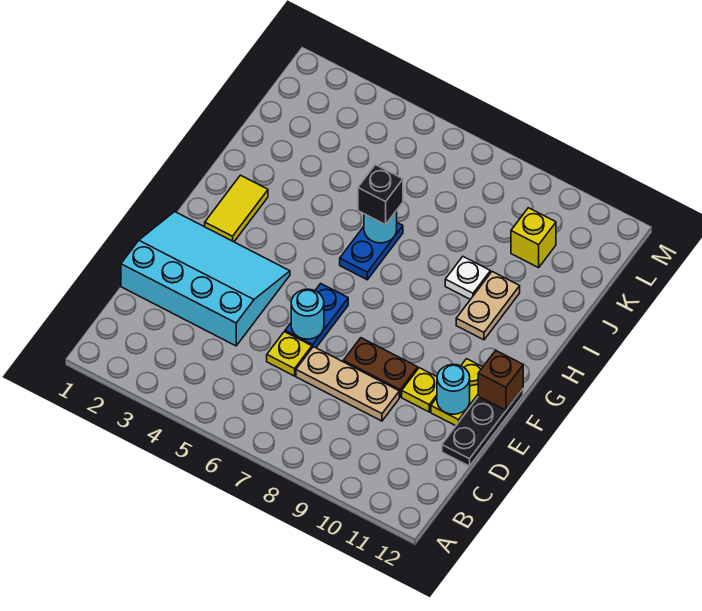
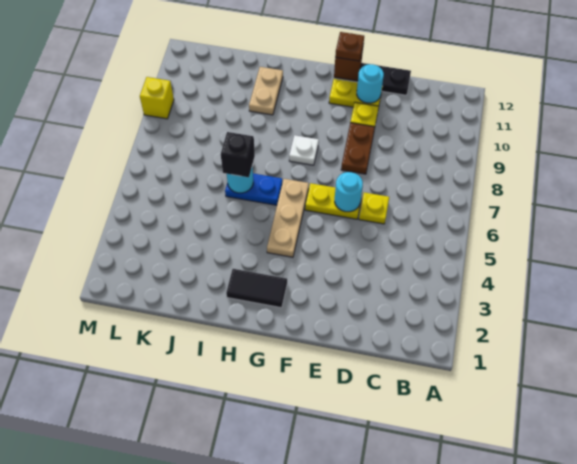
cyan 3x4 slope [121,212,290,346] -> none
tan 1x3 plate [296,347,399,421] -> tan 1x3 plate moved to [267,179,309,257]
blue 1x2 plate [285,284,348,348] -> yellow 1x2 plate [305,183,362,219]
none -> brown 1x1 plate [335,32,364,61]
yellow 1x2 tile [205,175,268,242] -> black 1x2 tile [226,269,287,308]
tan 1x2 plate [456,272,520,340] -> tan 1x2 plate turned to [249,67,283,115]
white 1x1 plate [445,257,490,299] -> white 1x1 plate moved to [289,135,319,165]
yellow 1x1 brick [511,208,556,268] -> yellow 1x1 brick moved to [140,77,174,119]

